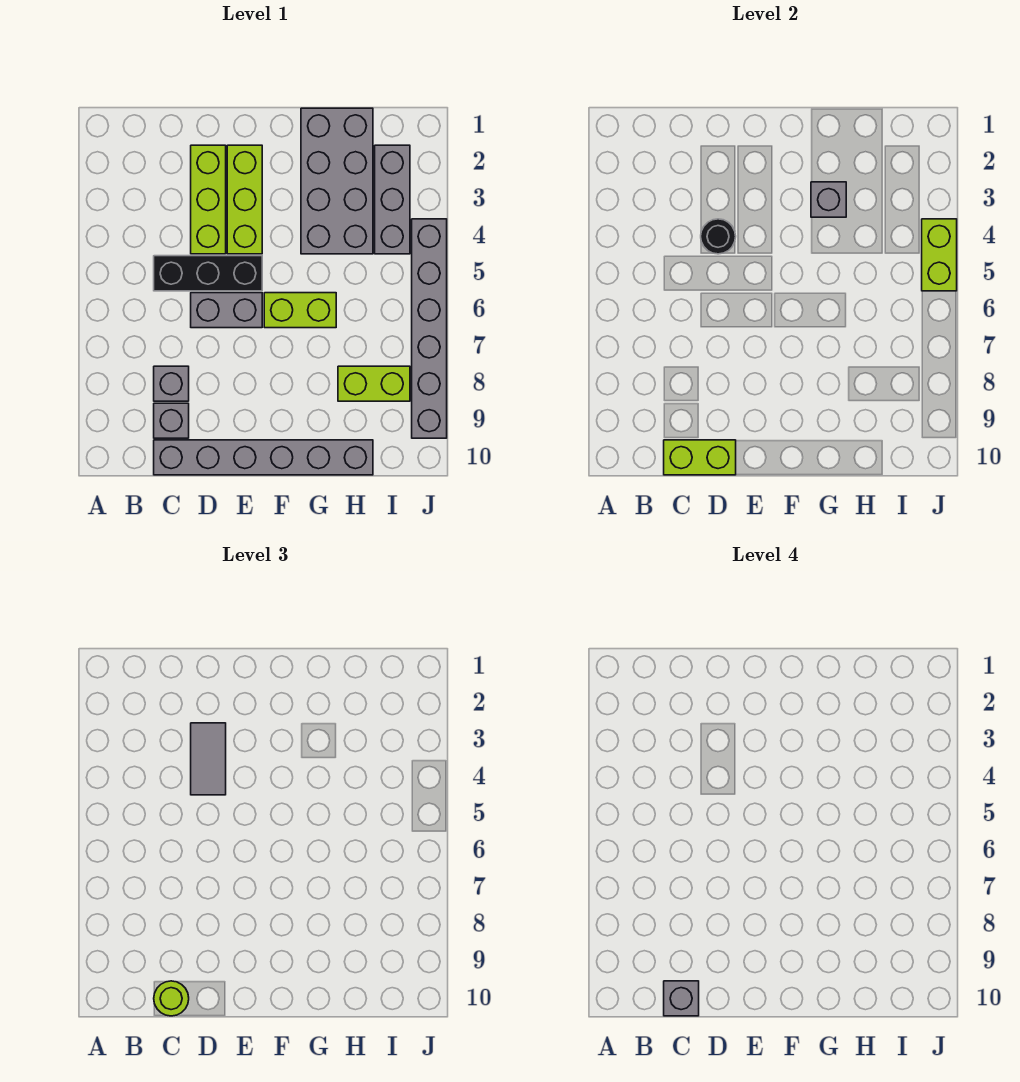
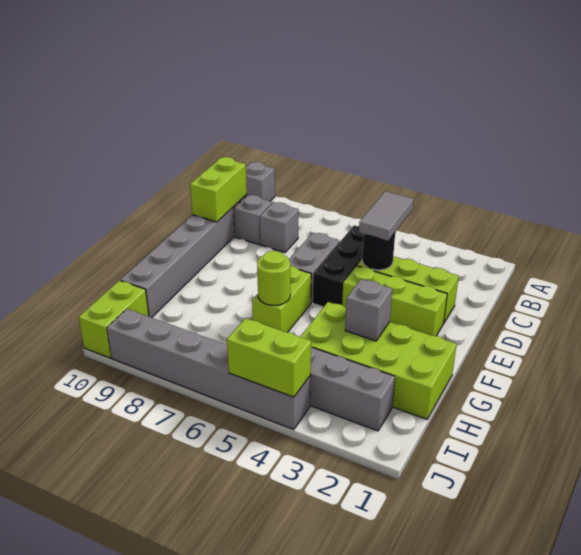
lime 1x1 round brick [154,981,189,1016] -> lime 1x1 round brick moved to [257,251,290,305]
grey 1x1 brick [664,981,699,1016] -> grey 1x1 brick moved to [246,162,275,201]
grey 1x2 tile [191,723,226,795] -> grey 1x2 tile turned to [359,191,414,241]
grey 2x4 brick [301,108,373,254] -> lime 2x4 brick [300,302,457,419]
lime 1x2 brick [338,366,410,401] -> lime 1x2 brick moved to [79,280,149,358]

